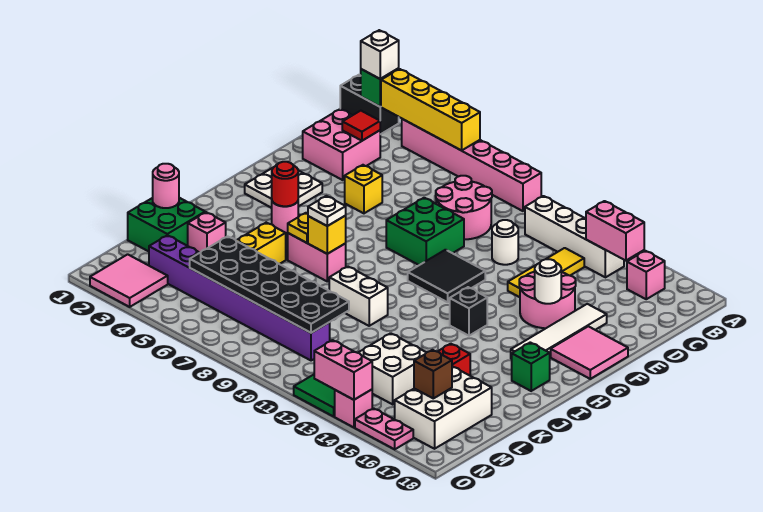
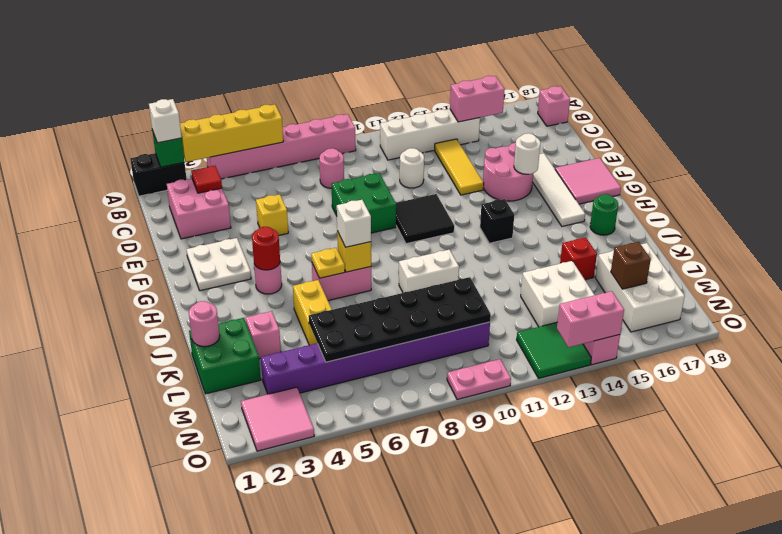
pink 1x1 brick [627,251,665,299] -> pink 1x1 brick moved to [538,86,570,126]
pink 2x2 round brick [436,176,492,239] -> pink 1x1 round brick [319,148,344,188]
white 1x1 plate [308,196,346,226] -> white 1x1 brick [337,200,371,247]
green 1x1 brick [512,342,550,391] -> green 1x1 round brick [590,194,618,235]
pink 1x2 plate [355,408,413,449] -> pink 1x2 plate moved to [447,359,511,400]

